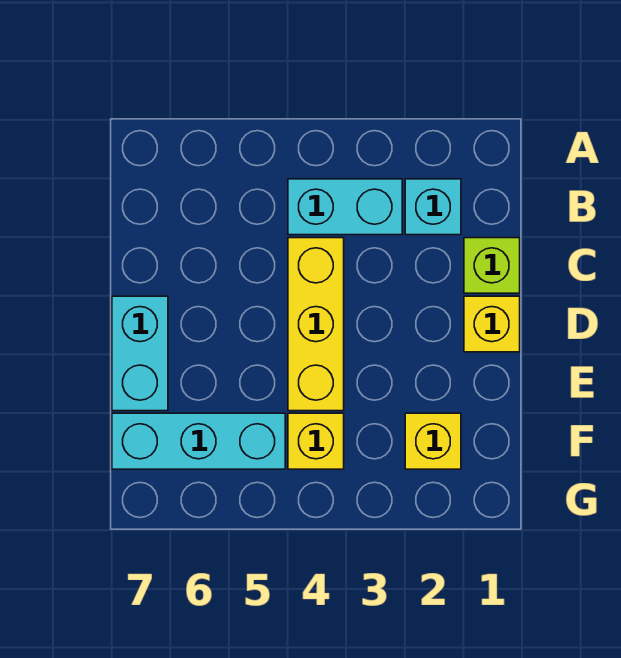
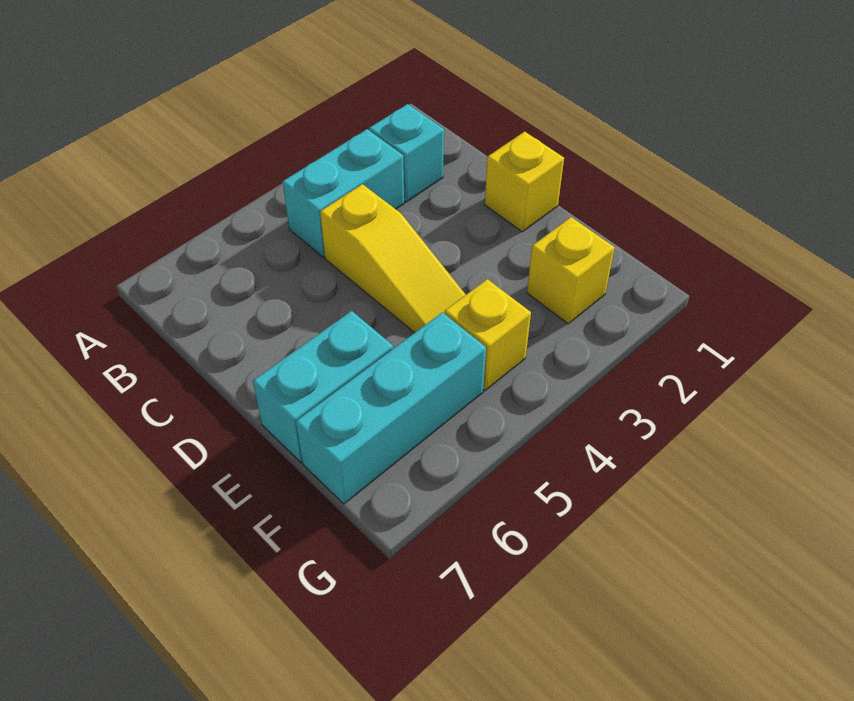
lime 1x1 brick [464,238,520,293] -> none
yellow 1x3 brick [288,238,344,411] -> yellow 1x3 slope [320,184,466,333]
cyan 1x2 brick [112,296,168,411] -> cyan 1x2 brick turned to [253,311,393,462]

